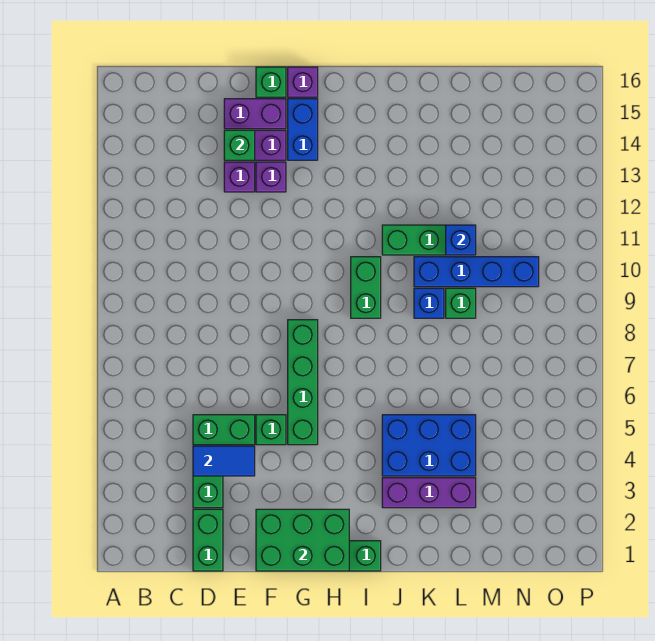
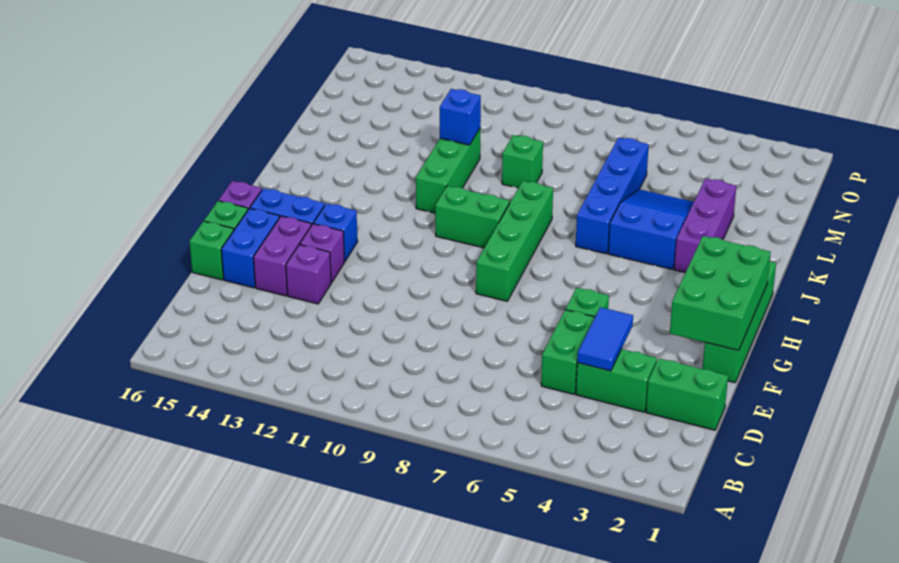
green 1x1 brick [224,130,255,160] -> green 1x1 brick moved to [189,221,234,280]
purple 1x2 brick [224,99,286,129] -> blue 1x2 brick [221,208,280,288]
green 1x4 brick [288,320,318,445] -> green 1x4 brick turned to [476,181,553,301]
blue 2x3 brick [382,415,476,476] -> blue 2x3 slope [608,189,694,269]
blue 1x1 brick [414,288,444,318] -> blue 1x1 brick moved to [313,203,358,261]
blue 1x4 brick [414,257,539,287] -> blue 1x4 brick moved to [576,137,649,254]

